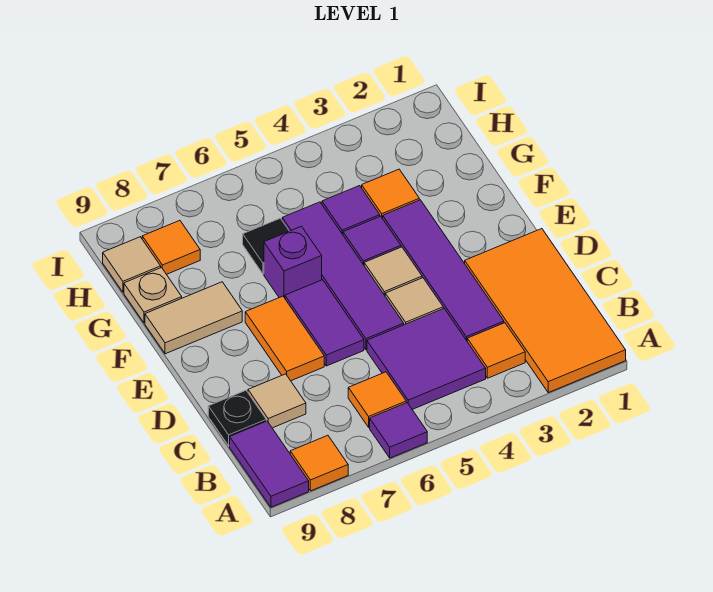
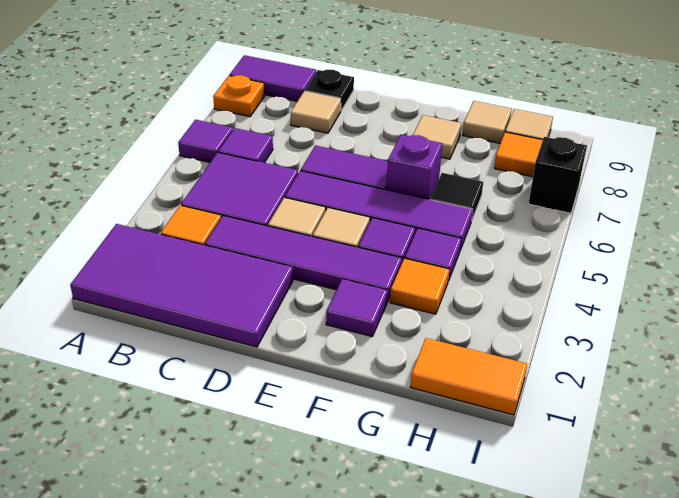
orange 2x4 tile [465,229,626,393] -> purple 2x4 tile [70,224,293,347]
orange 1x1 tile [290,435,348,491] -> orange 1x1 plate [213,75,265,117]
orange 1x1 tile [348,372,406,427] -> purple 1x1 tile [218,128,273,163]
orange 1x2 tile [245,296,324,381] -> orange 1x2 tile moved to [411,338,527,415]
none -> purple 1x1 tile [326,279,388,336]
tan 1x2 tile [145,282,242,354] -> tan 1x1 tile [413,115,461,159]
tan 1x1 plate [124,268,182,323] -> tan 1x1 tile [463,101,512,143]
none -> black 1x1 brick [529,137,587,213]

